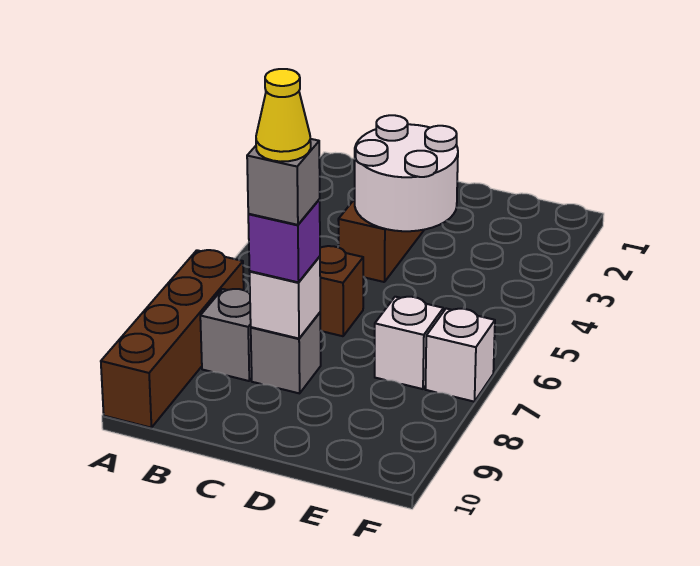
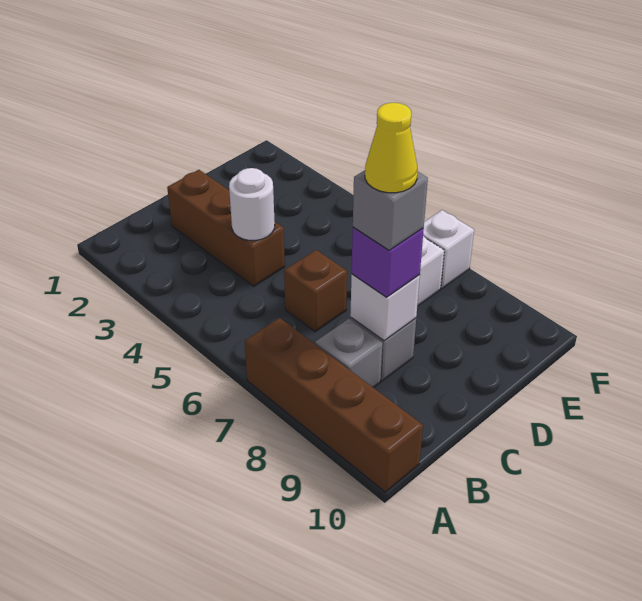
white 2x2 round brick [355,115,458,231] -> white 1x1 round brick [229,168,275,240]

